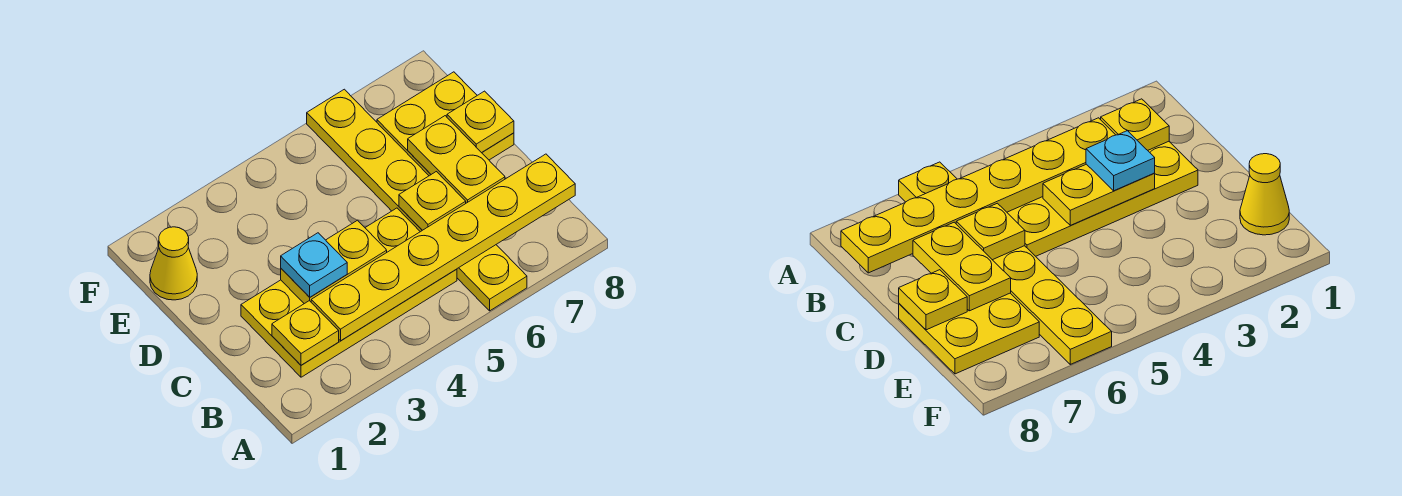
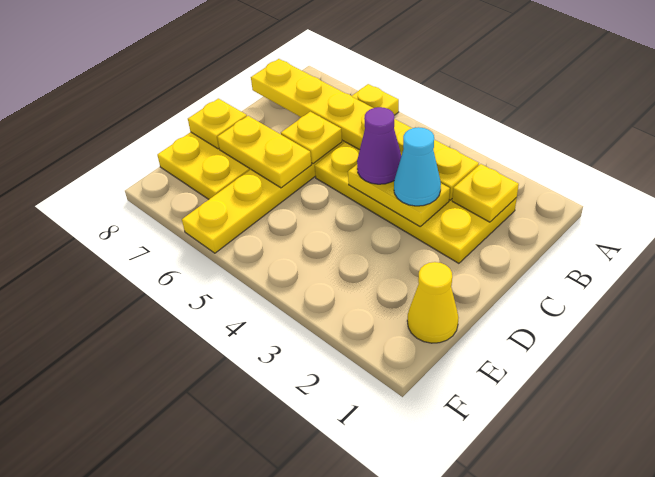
cyan 1x1 plate [281,233,347,297] -> cyan 1x1 cone [394,127,441,206]
none -> purple 1x1 cone [357,107,401,184]
yellow 1x2 plate [408,116,505,203] -> yellow 1x2 plate turned to [217,116,311,188]

